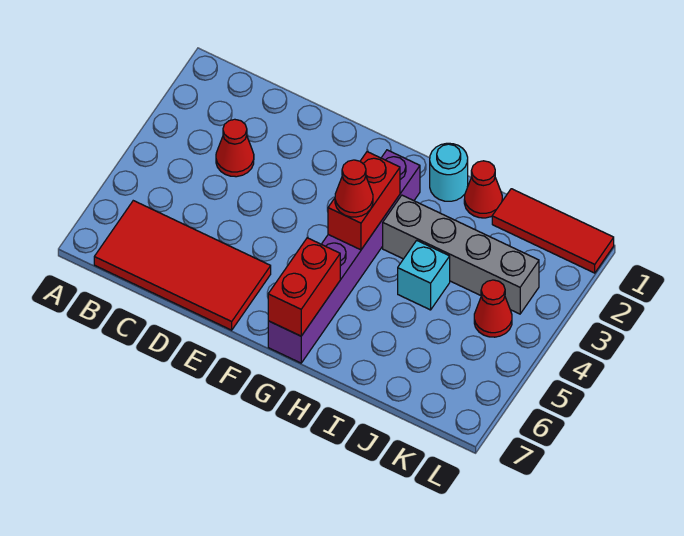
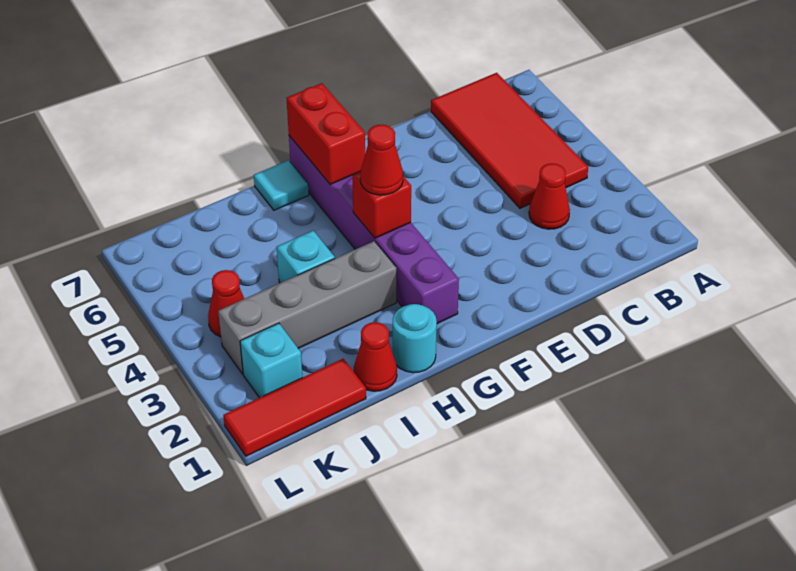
red 2x4 tile [94,201,271,330] -> red 2x4 tile turned to [431,73,588,208]
red 1x2 brick [328,152,400,250] -> red 1x1 brick [352,172,411,238]
none -> cyan 1x1 tile [254,160,309,210]
none -> cyan 1x1 brick [240,323,302,398]

